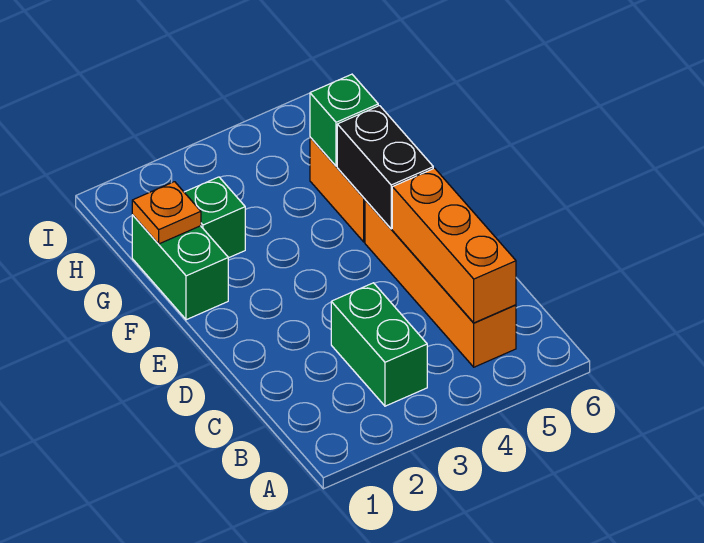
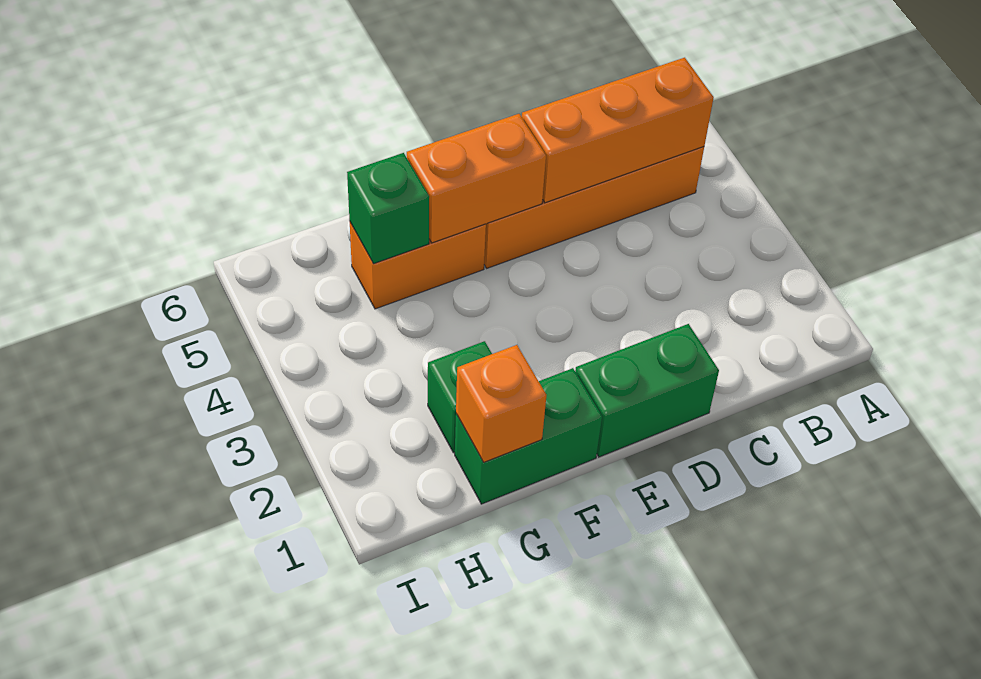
green 1x2 brick [331,283,427,406] -> green 1x2 brick moved to [575,324,719,457]
black 1x2 brick [337,106,433,229] -> orange 1x2 brick [407,114,546,243]
orange 1x1 plate [132,182,201,244] -> orange 1x1 brick [456,345,546,462]

